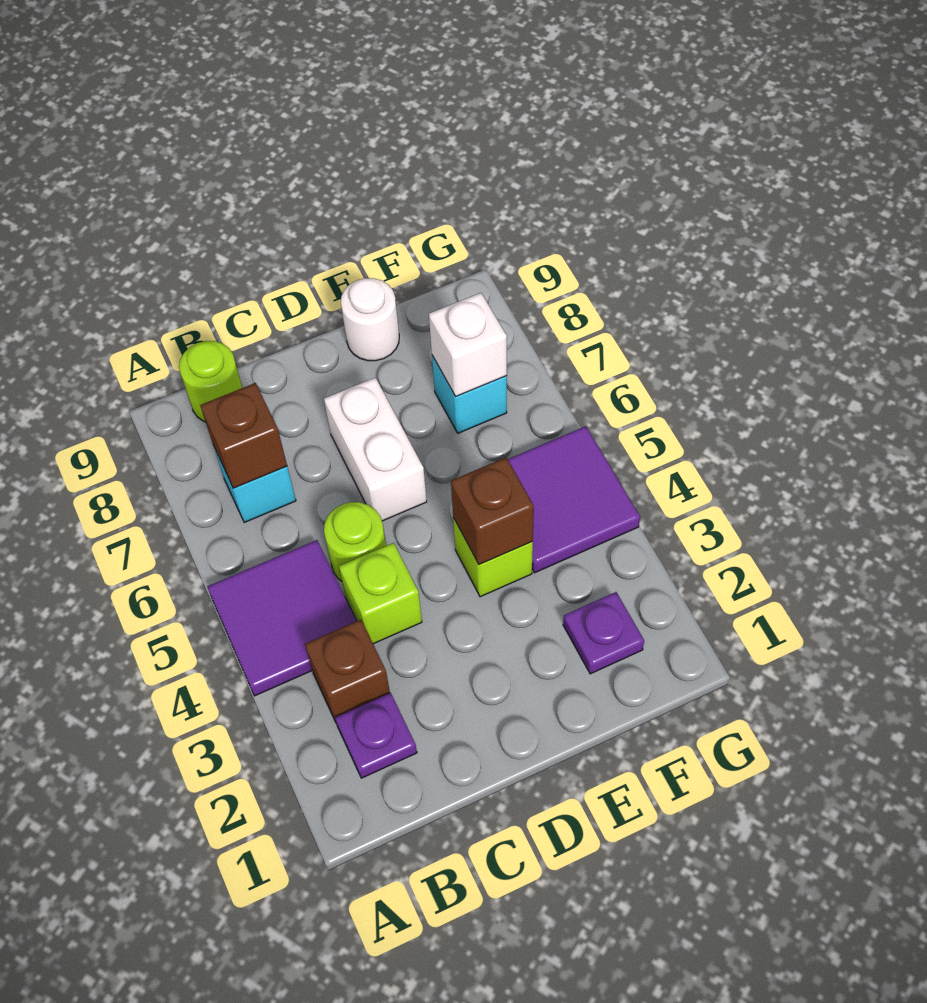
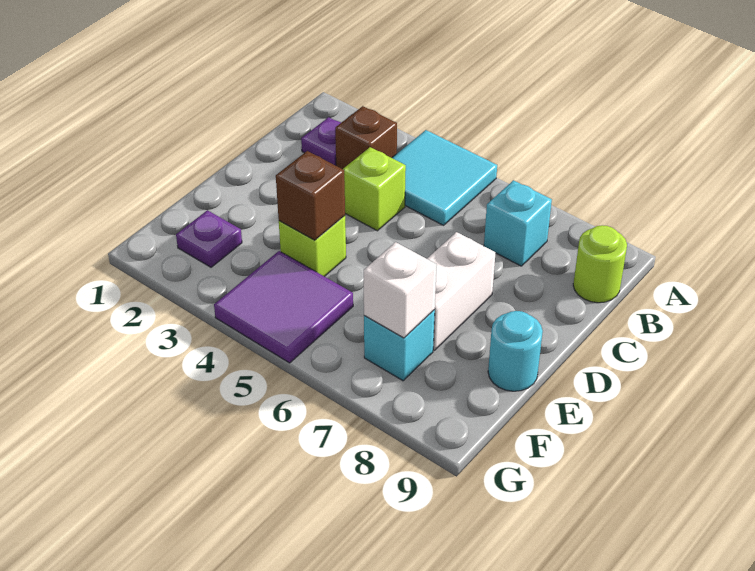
purple 2x2 tile [207,540,356,696] -> cyan 2x2 tile [392,130,497,225]
brown 1x1 brick [200,383,287,488] -> none
lime 1x1 round brick [324,502,386,581] -> none
white 1x2 brick [324,378,427,521] -> white 1x2 brick turned to [427,232,495,350]
white 1x1 round brick [341,278,399,361] -> cyan 1x1 round brick [488,311,543,391]

